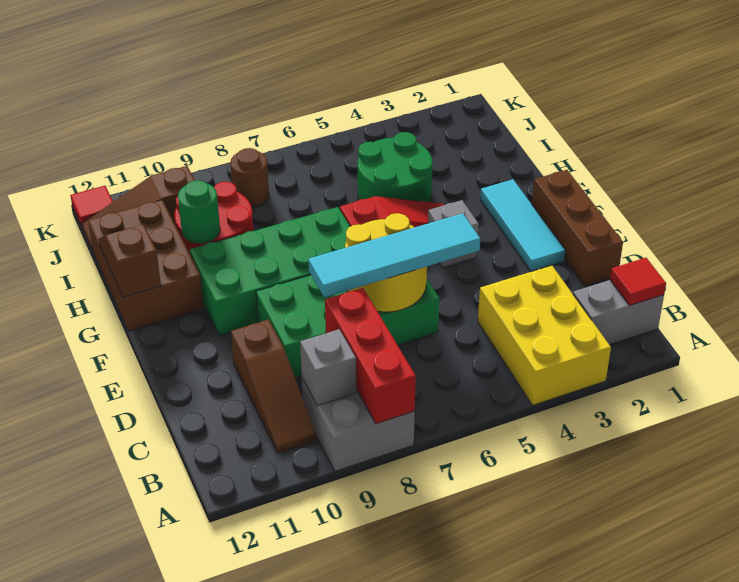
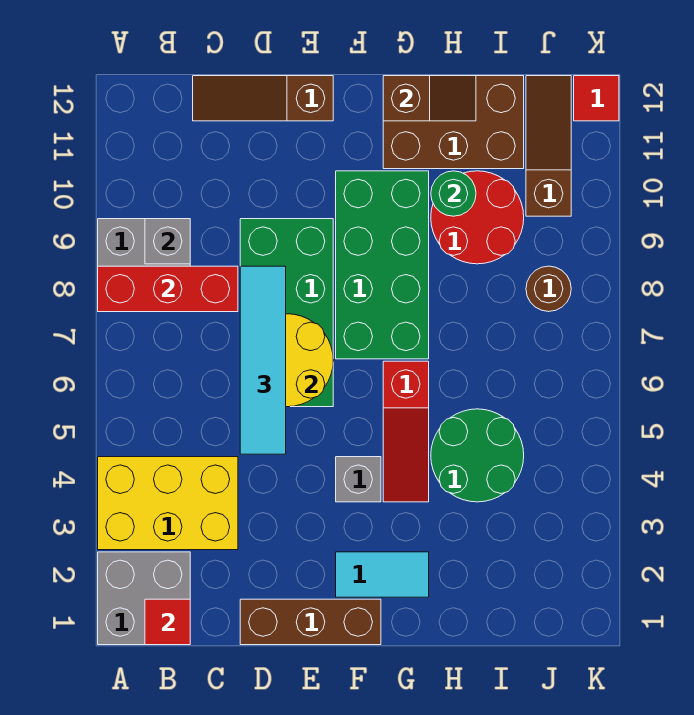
grey 1x2 brick [573,280,664,345] -> grey 2x2 brick [98,552,190,645]
brown 1x3 slope [231,320,316,453] -> brown 1x3 slope moved to [193,76,333,121]
cyan 1x3 tile [480,179,565,272] -> cyan 1x2 tile [336,552,429,597]

